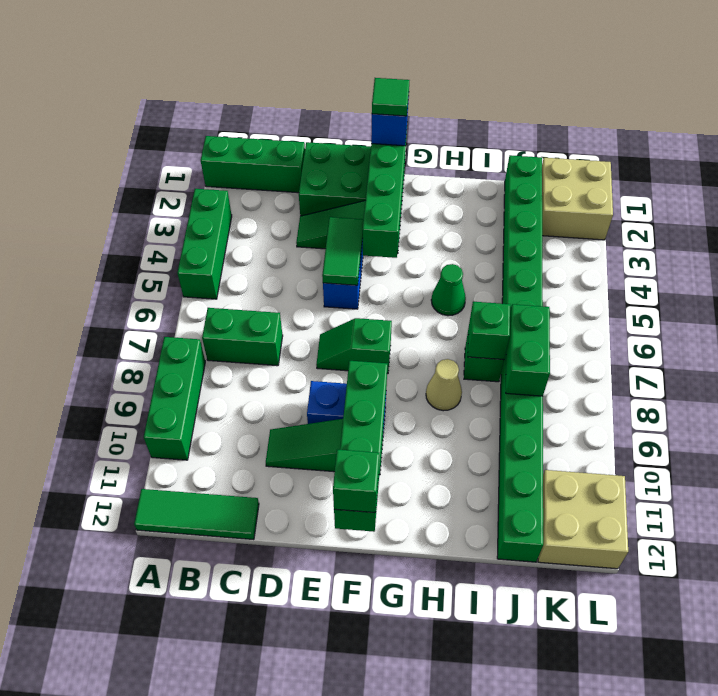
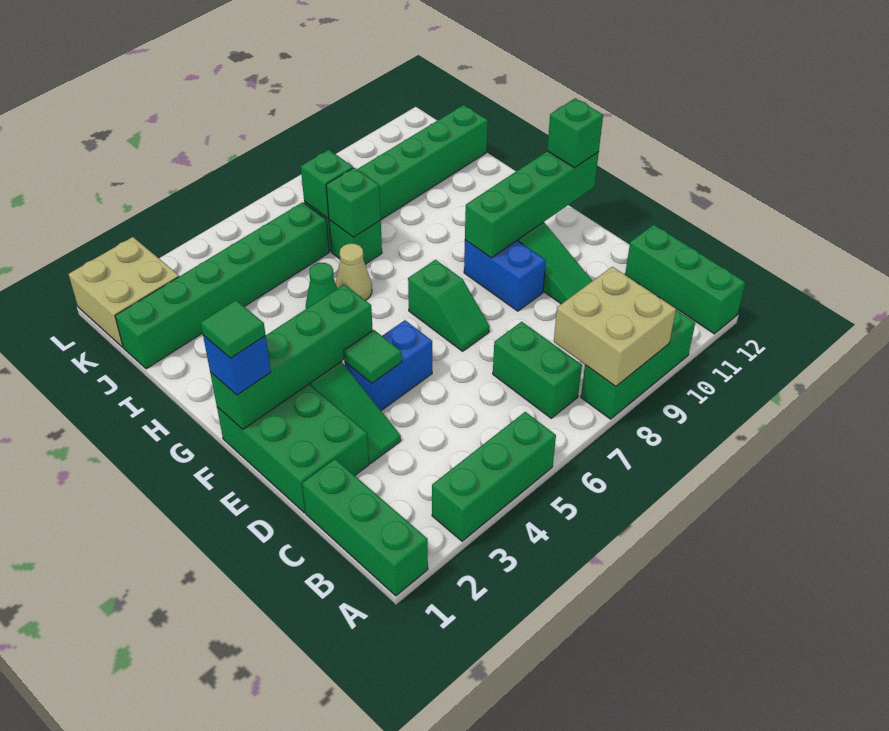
green 1x3 tile [134,489,259,540] -> green 1x3 brick [625,225,745,334]
green 1x2 tile [322,217,364,285] -> green 1x1 tile [344,330,402,383]
tan 1x1 cone [426,359,462,411] -> tan 1x1 cone moved to [336,244,372,300]
green 1x2 brick [506,304,550,396] -> green 1x1 brick [301,150,353,218]
tan 2x2 brick [538,470,628,569] -> tan 2x2 brick moved to [554,267,676,386]

